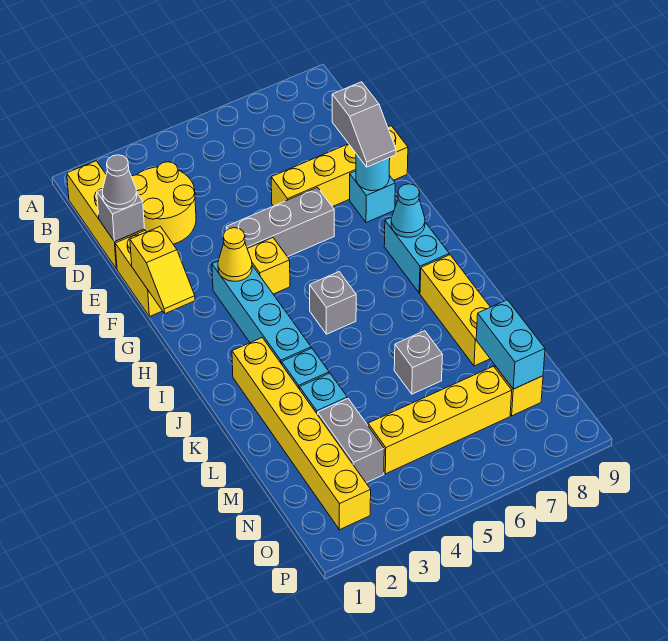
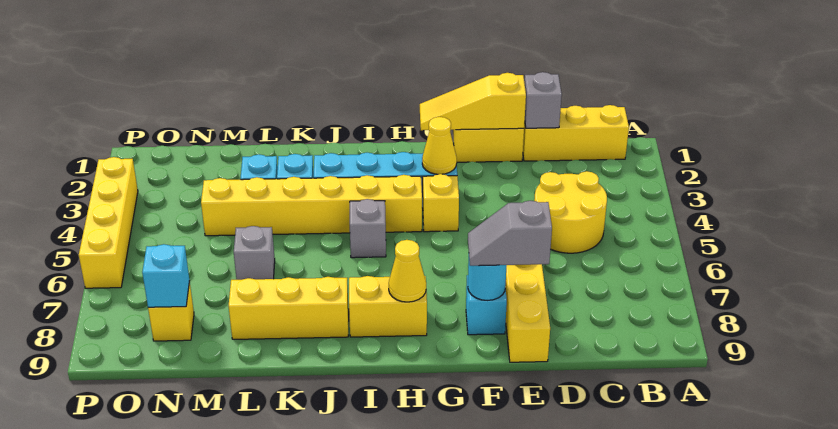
yellow 2x2 round brick [131,162,196,244] -> yellow 2x2 round brick moved to [534,171,607,253]
grey 1x1 cone [103,155,137,209] -> none
yellow 1x2 slope [130,226,195,314] -> yellow 1x3 slope [420,73,526,130]
grey 1x3 brick [226,187,334,257] -> none
cyan 1x2 brick [384,217,449,293] -> yellow 1x2 brick [349,276,427,337]
cyan 1x1 cone [391,184,425,237] -> yellow 1x1 cone [389,240,426,302]
yellow 1x6 brick [232,338,371,530] -> yellow 1x6 brick moved to [201,175,422,236]
grey 1x2 brick [318,398,384,483] -> none
cyan 1x2 brick [476,300,545,389] -> cyan 1x1 brick [142,244,190,307]
yellow 1x4 brick [368,366,512,474] -> yellow 1x4 brick moved to [79,157,138,288]

